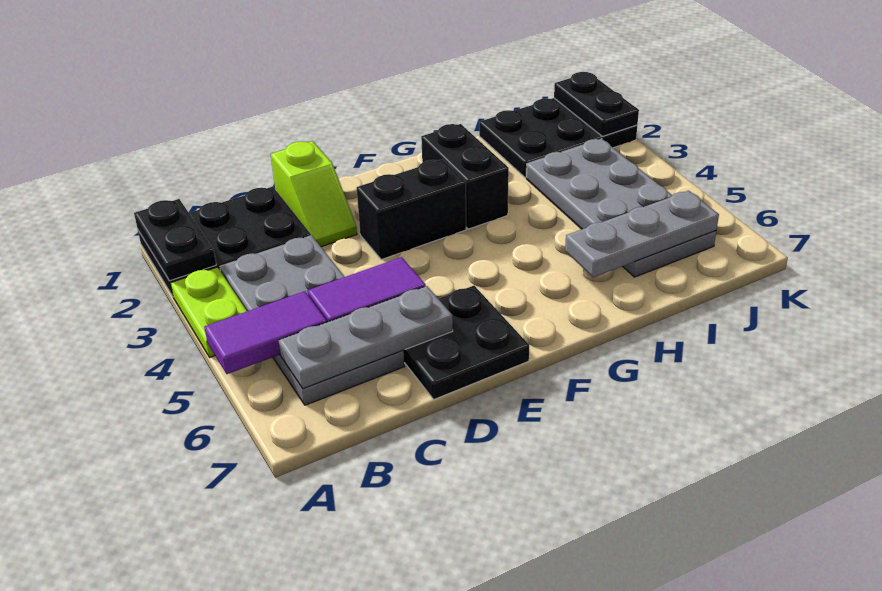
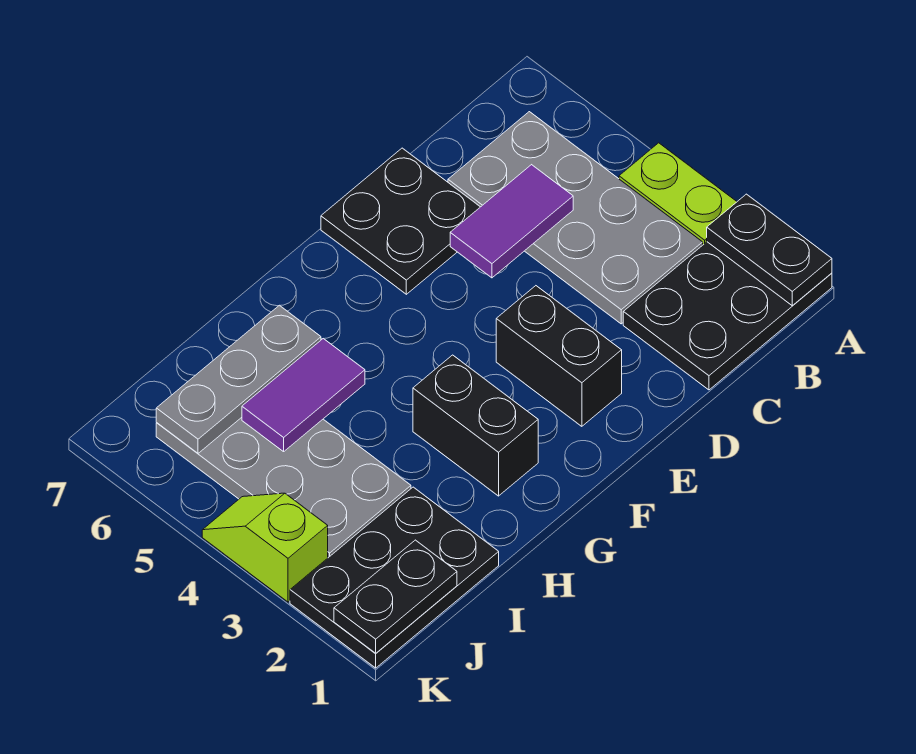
purple 1x2 tile [204,291,327,374] -> purple 1x2 tile moved to [242,339,365,452]
grey 1x3 plate [279,286,453,389] -> none
lime 1x2 slope [271,141,357,247] -> lime 1x2 slope moved to [202,493,328,602]
black 1x2 brick [357,159,466,260] -> black 1x2 brick turned to [496,286,622,426]
black 1x2 plate [554,72,639,136] -> black 1x2 plate turned to [334,540,457,653]

